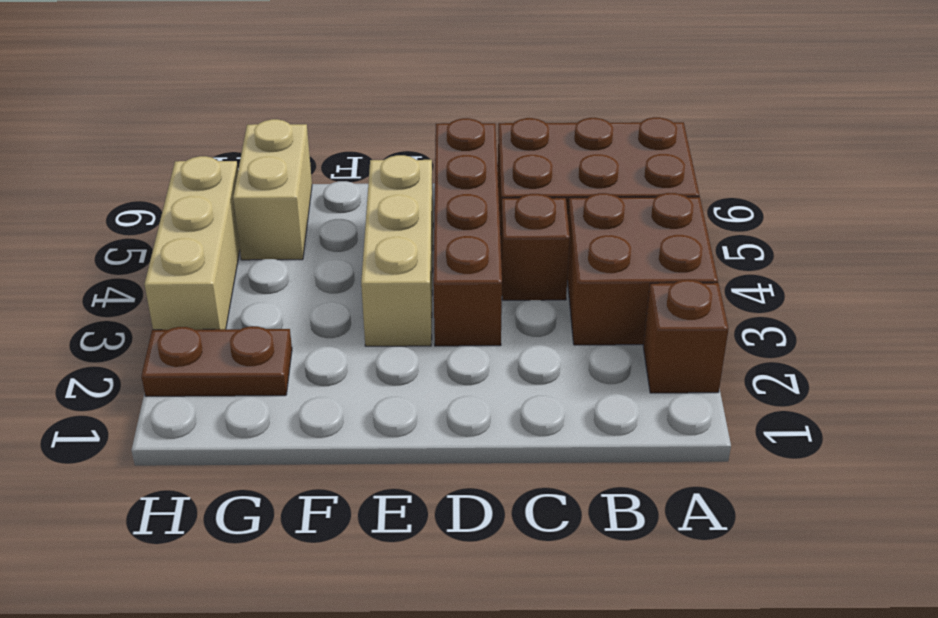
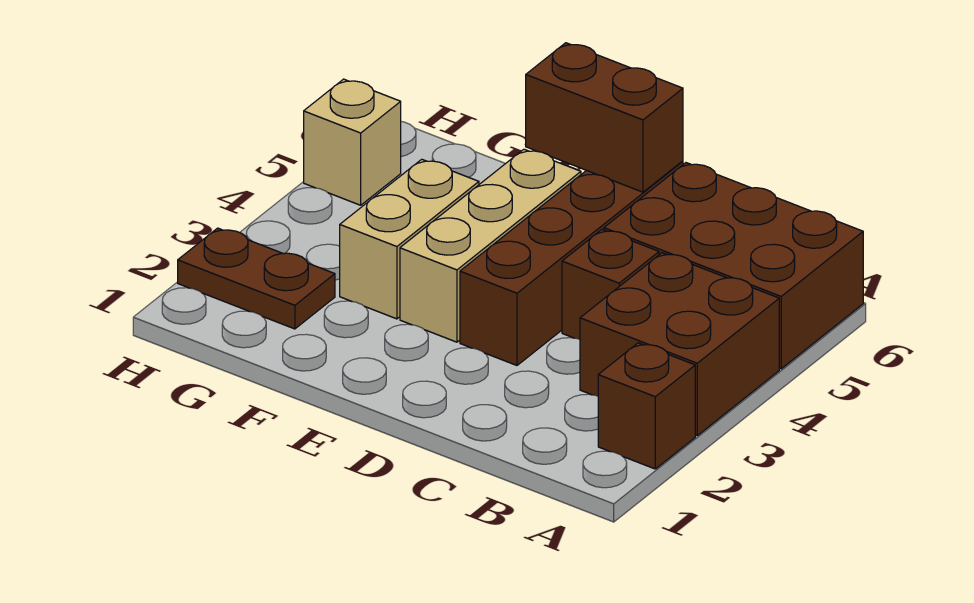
none -> brown 1x2 brick [526,43,683,192]
tan 1x2 brick [233,119,312,260] -> tan 1x2 brick moved to [340,159,479,319]
tan 1x3 brick [144,156,240,330] -> tan 1x1 brick [304,79,401,205]

